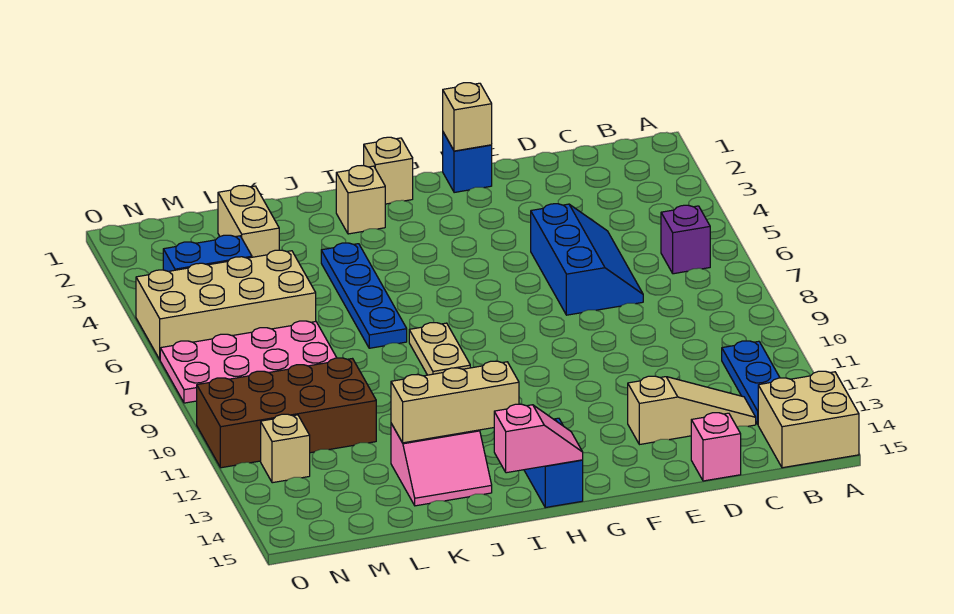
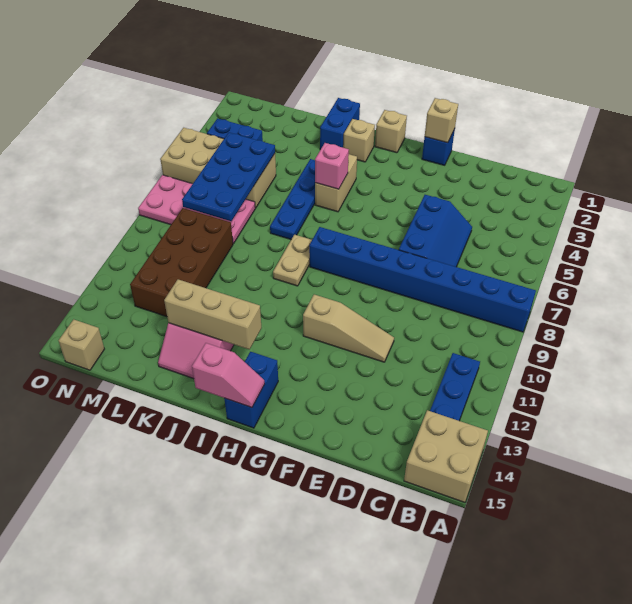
none -> blue 1x8 brick [309,227,536,332]
purple 1x1 brick [661,205,710,274] -> none
tan 1x3 slope [628,376,756,445] -> tan 1x3 slope moved to [303,295,394,362]
pink 1x1 brick [691,413,741,481] -> pink 1x1 brick moved to [315,143,349,189]
none -> blue 1x2 brick [320,98,360,150]
tan 1x2 brick [218,186,279,257] -> tan 1x2 brick moved to [315,154,357,212]
none -> blue 2x4 plate [182,133,275,221]
brown 2x4 brick [197,358,376,468] -> brown 2x4 brick turned to [130,208,233,317]
tan 1x1 brick [261,414,310,483] -> tan 1x1 brick moved to [59,319,104,370]

